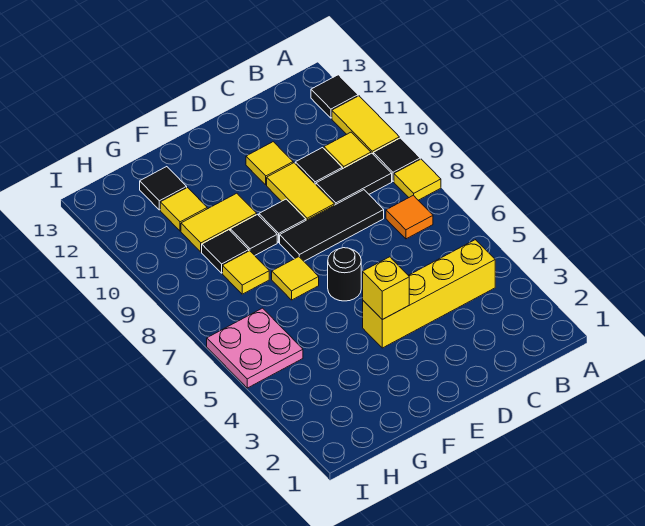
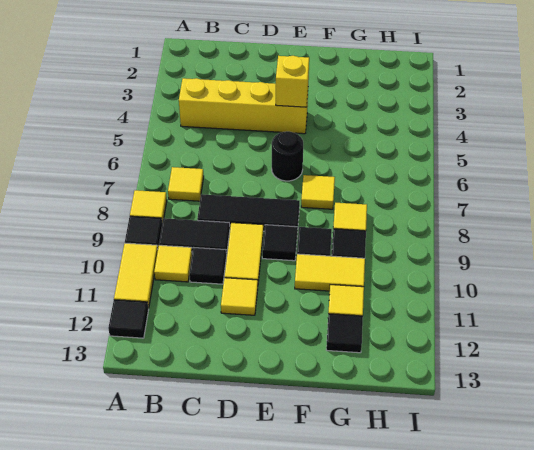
orange 1x1 tile [386,195,433,239] -> yellow 1x1 tile [168,167,204,201]
pink 2x2 plate [207,308,303,388] -> none

